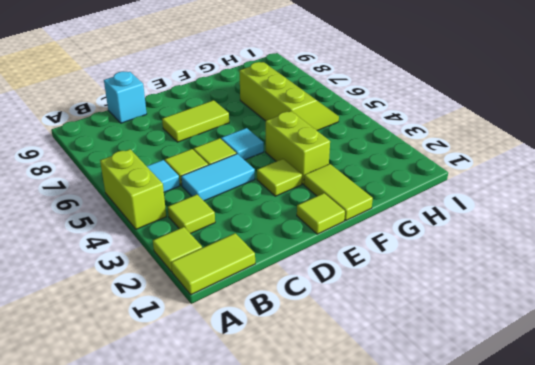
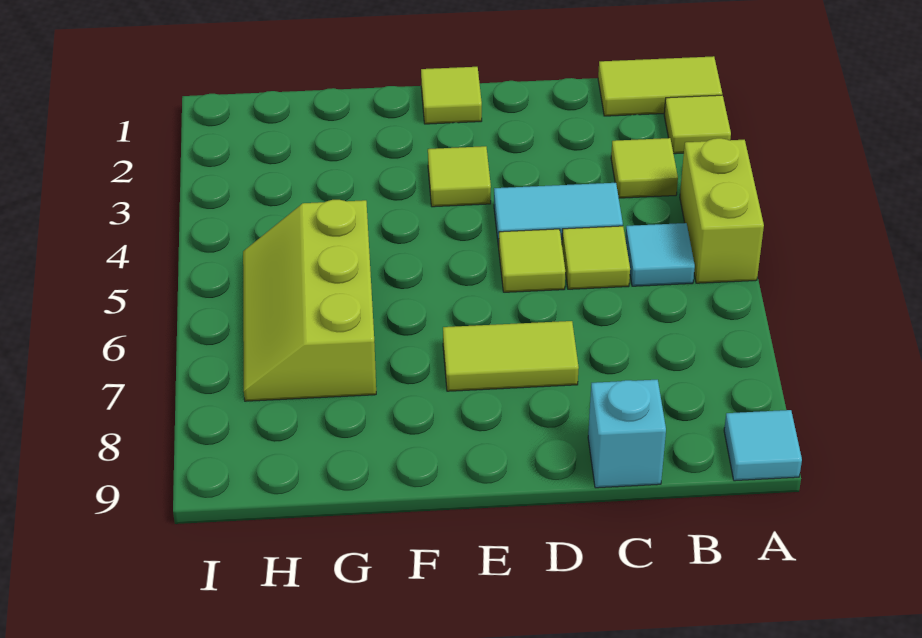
cyan 1x1 tile [221,128,264,160] -> cyan 1x1 tile moved to [724,410,802,481]
lime 1x2 tile [304,164,373,220] -> none
lime 1x2 brick [266,111,330,184] -> none

